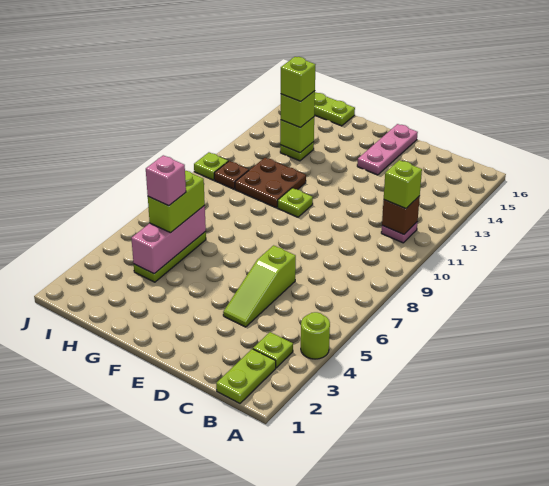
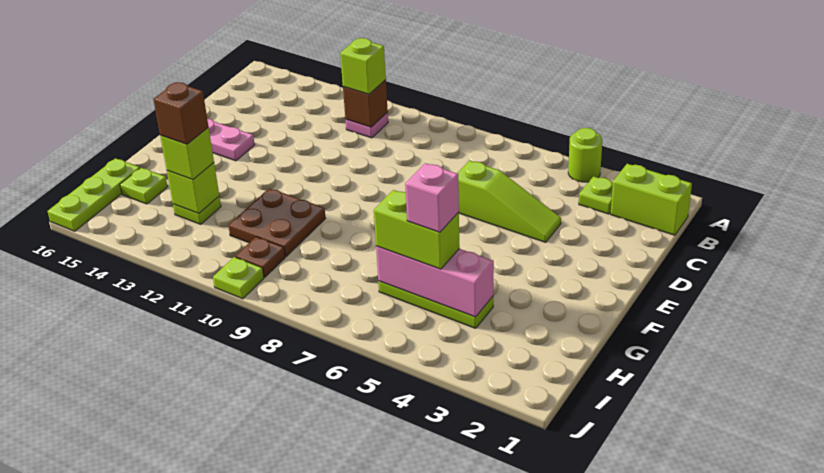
lime 1x2 plate [216,349,276,403] -> lime 1x2 brick [611,164,692,235]
lime 1x1 plate [278,188,313,217] -> lime 1x1 plate moved to [120,168,168,204]
lime 1x1 brick [281,57,316,102] -> brown 1x1 brick [153,82,208,144]

